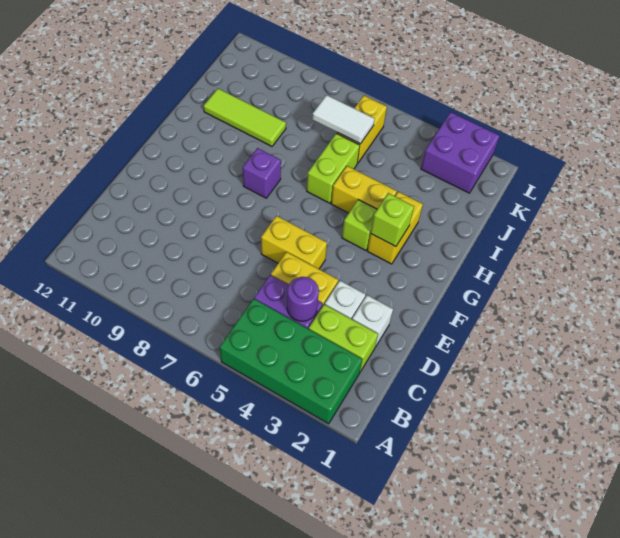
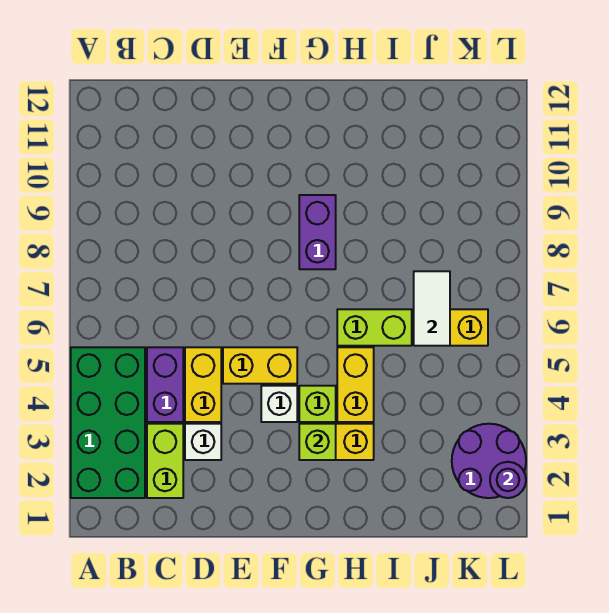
purple 1x1 round brick [287,277,319,321] -> purple 1x1 round brick moved to [490,462,526,498]
white 1x1 brick [352,295,393,347] -> white 1x1 brick moved to [261,386,297,422]
yellow 1x2 brick [261,216,327,269] -> yellow 1x2 brick turned to [223,347,297,384]
purple 1x1 brick [243,148,281,198] -> purple 1x2 brick [299,195,336,269]
lime 1x3 tile [204,89,286,146] -> none
purple 2x2 brick [421,112,499,193] -> purple 2x2 round brick [452,424,526,498]

